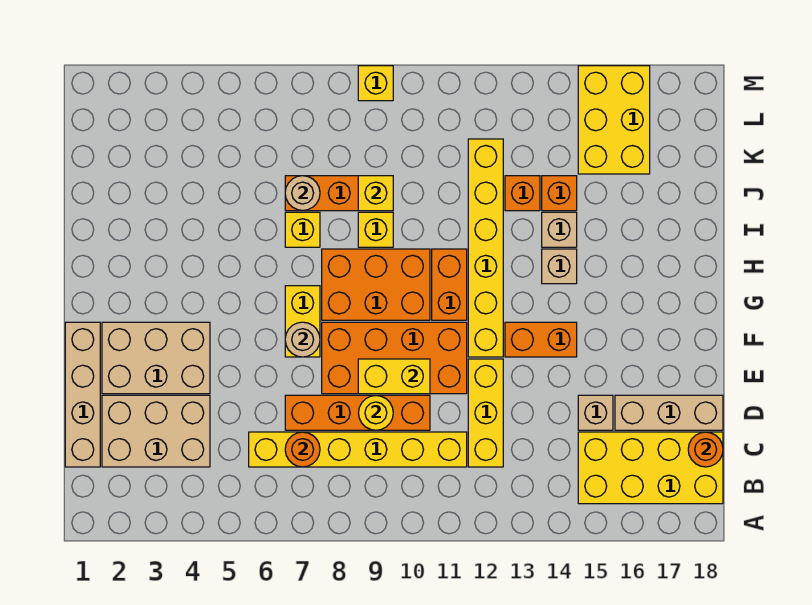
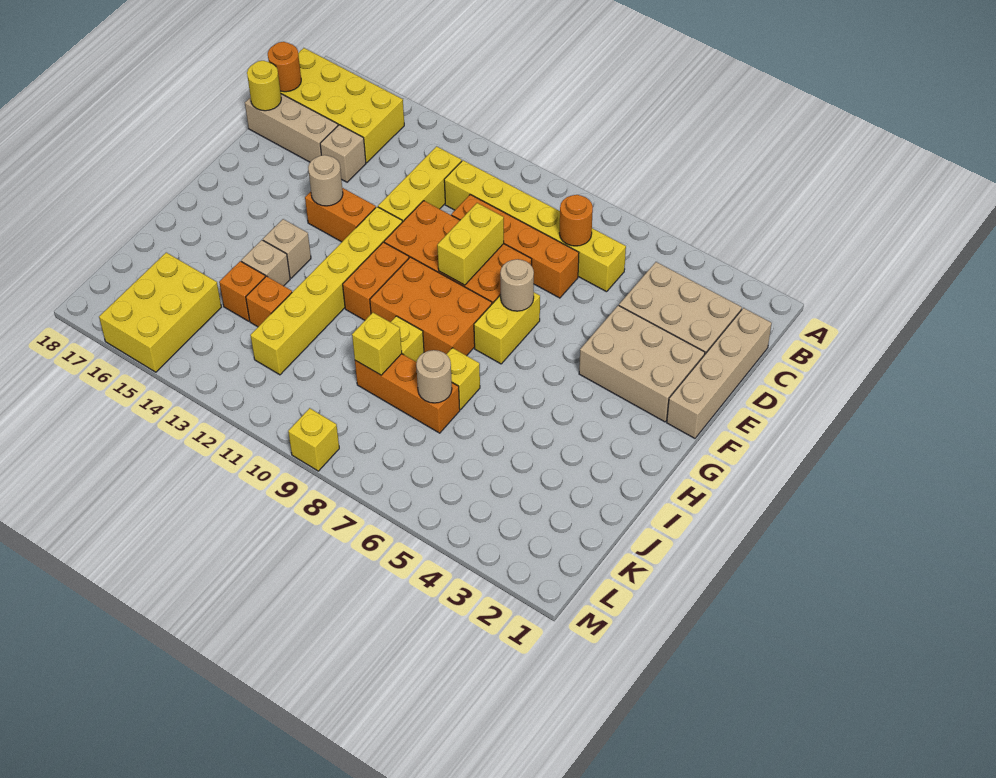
yellow 1x1 round brick [359,395,393,430] -> yellow 1x1 round brick moved to [247,61,281,111]
yellow 1x2 brick [358,359,430,394] -> yellow 1x2 brick turned to [437,203,504,285]
none -> tan 1x1 round brick [308,155,343,206]

